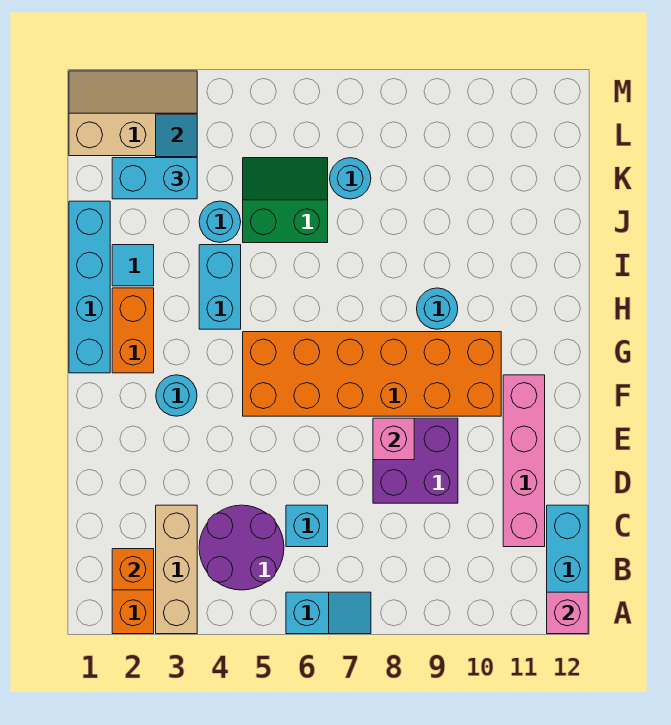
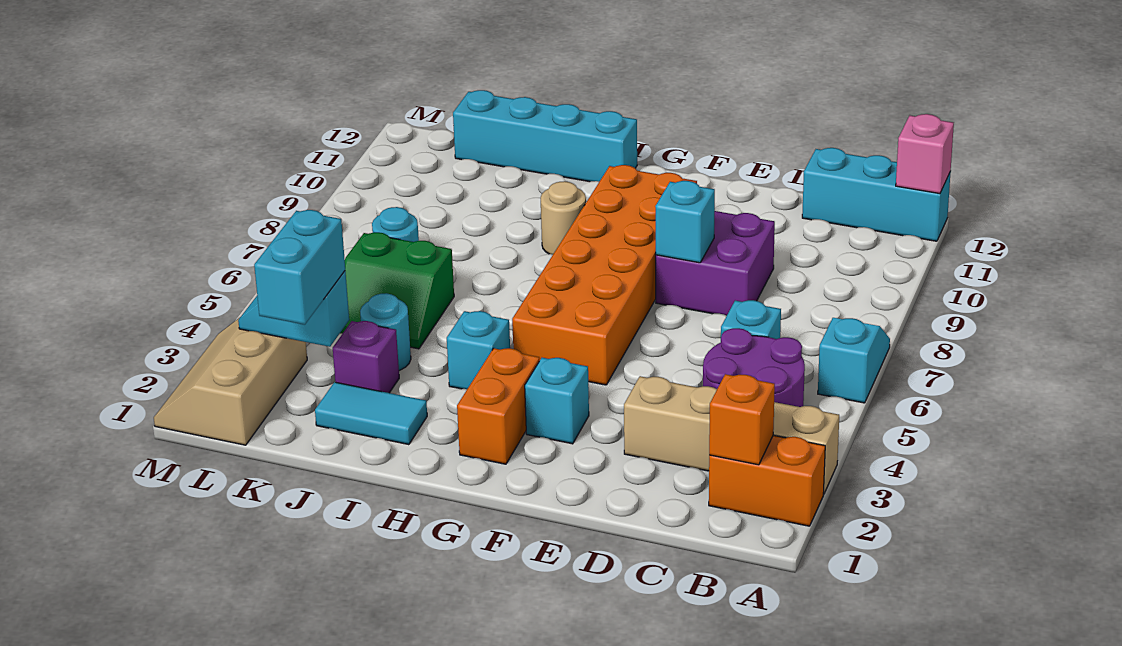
tan 1x3 brick [156,505,197,634] -> tan 1x4 brick [624,376,839,494]
pink 1x4 brick [503,375,545,547] -> none
pink 1x1 brick [373,418,414,460] -> cyan 1x1 brick [655,181,715,263]
cyan 1x1 round brick [156,375,197,416] -> cyan 1x1 brick [525,358,589,444]
cyan 1x4 brick [69,201,110,373] -> cyan 1x4 brick moved to [453,90,637,182]
orange 1x2 brick [112,288,154,373] -> orange 1x2 brick turned to [457,348,539,464]
cyan 1x2 brick [199,245,241,329] -> cyan 1x1 brick [447,311,510,389]
cyan 1x1 round brick [417,288,458,329] -> tan 1x1 round brick [541,181,586,254]
cyan 1x1 tile [112,245,154,286] -> cyan 1x2 tile [315,382,427,445]
none -> purple 1x1 brick [333,321,399,393]
green 2x2 slope [243,158,328,243] -> green 2x2 slope turned to [340,232,454,349]

